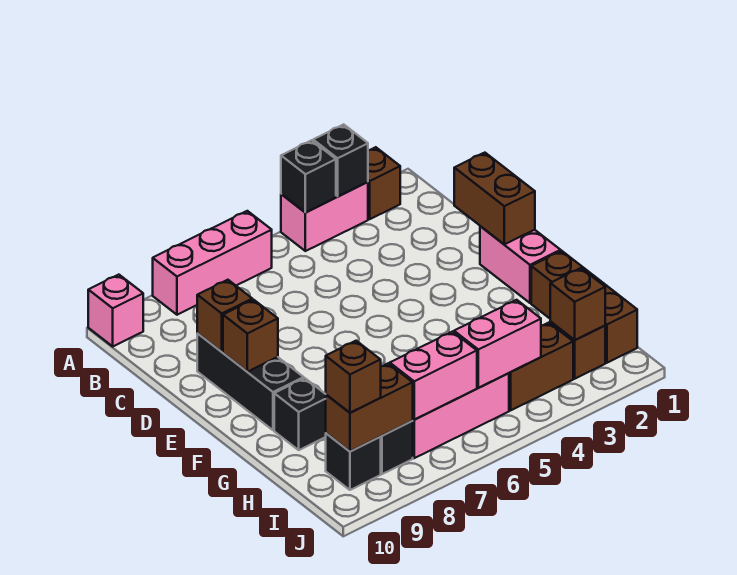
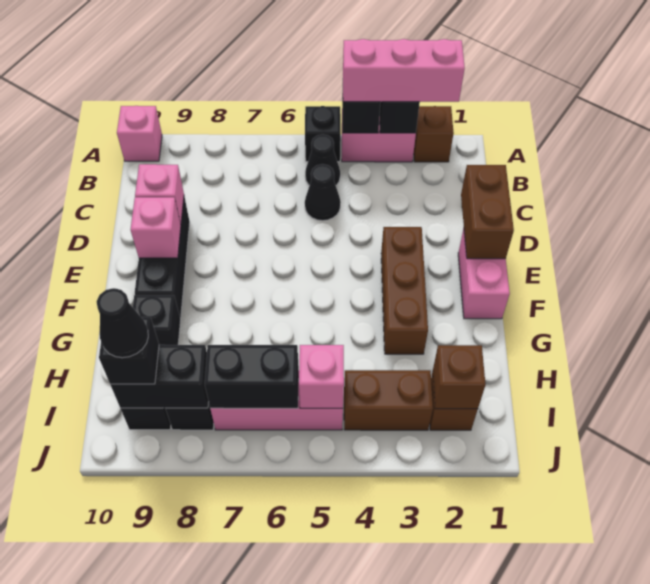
none -> black 1x1 brick [305,106,341,162]
pink 1x3 brick [153,211,272,315] -> pink 1x3 brick moved to [343,39,465,102]
none -> black 1x1 cone [305,134,340,185]
none -> black 1x1 cone [305,164,341,221]
brown 1x1 brick [197,280,252,352] -> pink 1x1 brick [135,164,184,224]
brown 1x1 brick [223,300,278,372] -> pink 1x1 brick [130,197,181,258]
brown 1x3 brick [531,251,637,363] -> brown 1x3 brick moved to [381,227,428,354]
pink 1x2 brick [454,300,541,388] -> pink 1x1 brick [299,345,344,408]
pink 1x2 brick [390,332,477,419] -> black 1x2 brick [205,345,299,408]
brown 1x2 brick [326,363,413,451] -> black 1x2 brick [110,345,209,408]
brown 1x1 brick [326,341,381,413] -> black 1x1 brick [99,317,159,384]
none -> black 1x1 cone [97,288,148,358]

